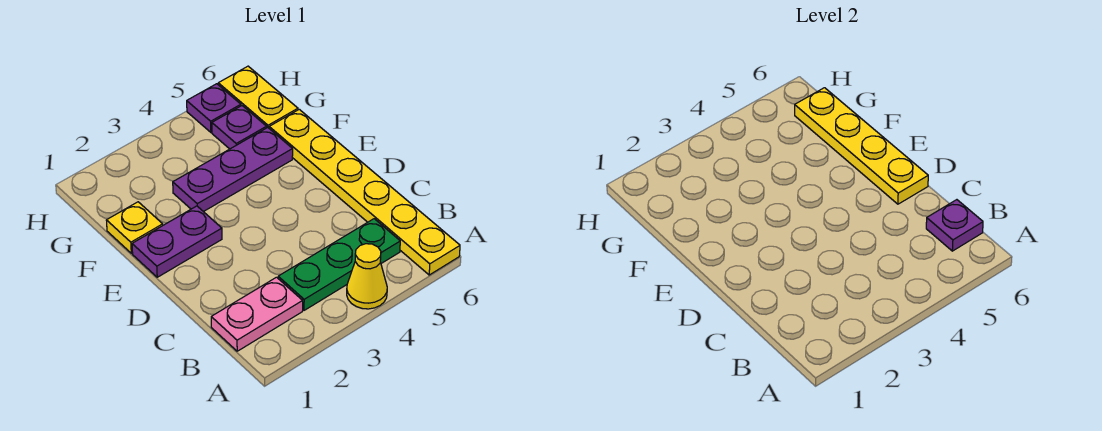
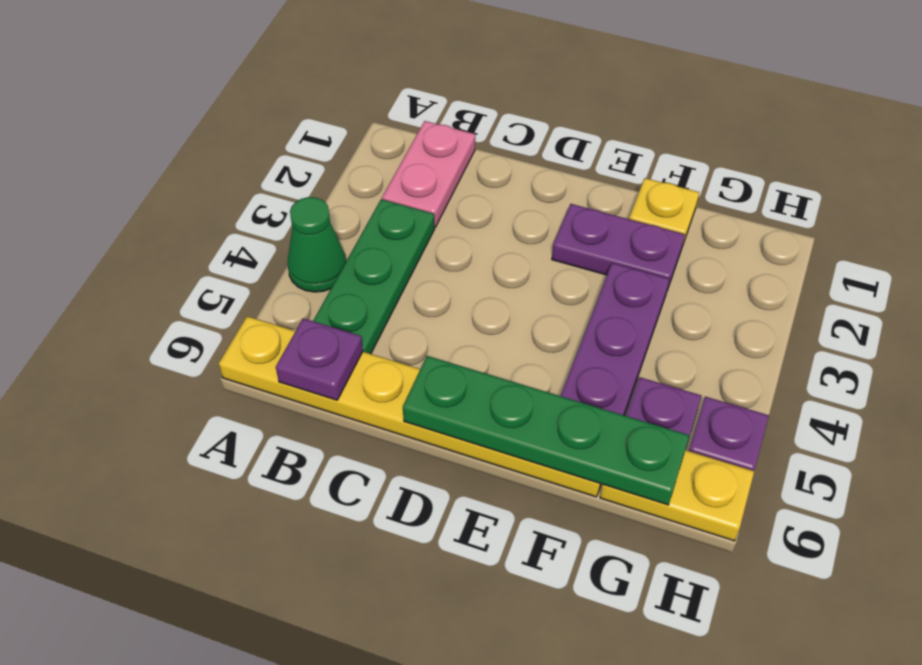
yellow 1x1 cone [347,244,387,309] -> green 1x1 cone [288,197,346,292]
yellow 1x4 plate [795,88,928,204] -> green 1x4 plate [403,356,689,505]
purple 1x2 plate [132,206,222,277] -> purple 1x2 plate turned to [552,204,685,290]

